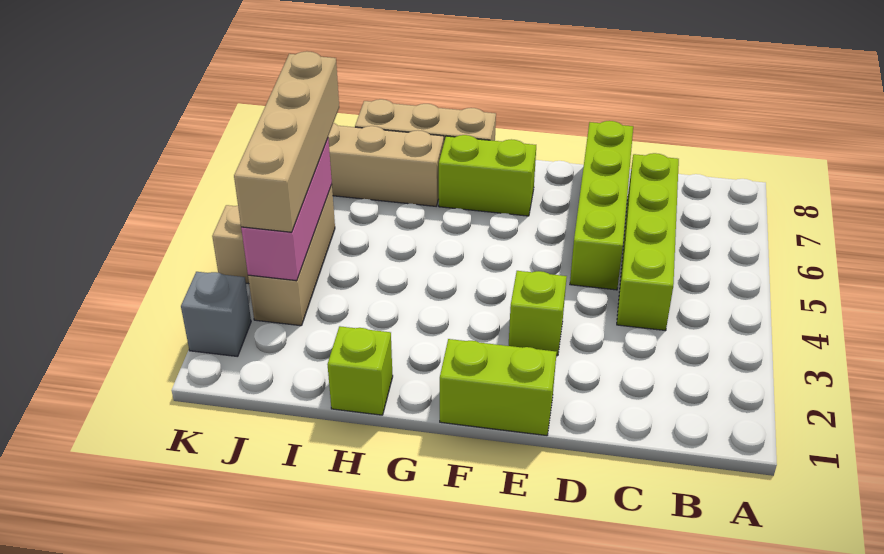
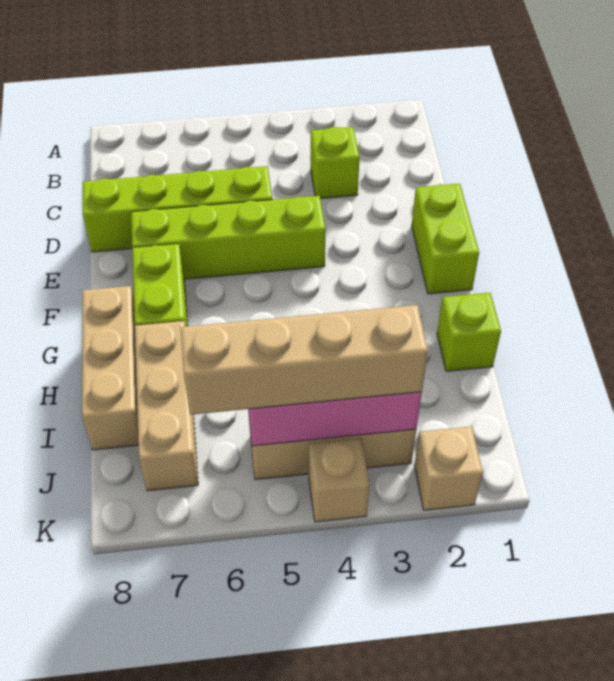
lime 1x4 brick [617,153,679,331] -> lime 1x4 brick moved to [131,196,326,279]
lime 1x1 brick [509,271,567,355] -> lime 1x1 brick moved to [311,127,360,199]
grey 1x1 brick [181,272,251,357] -> tan 1x1 brick [414,426,483,510]

